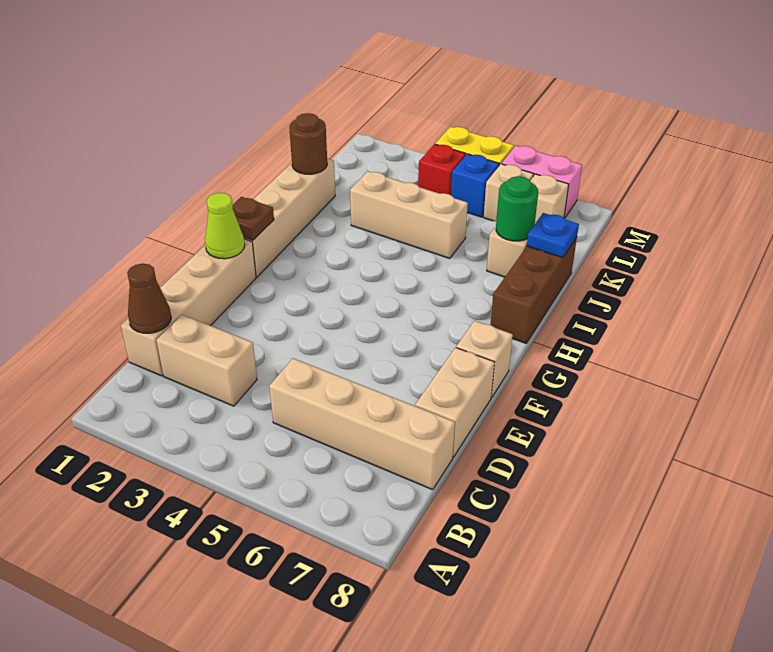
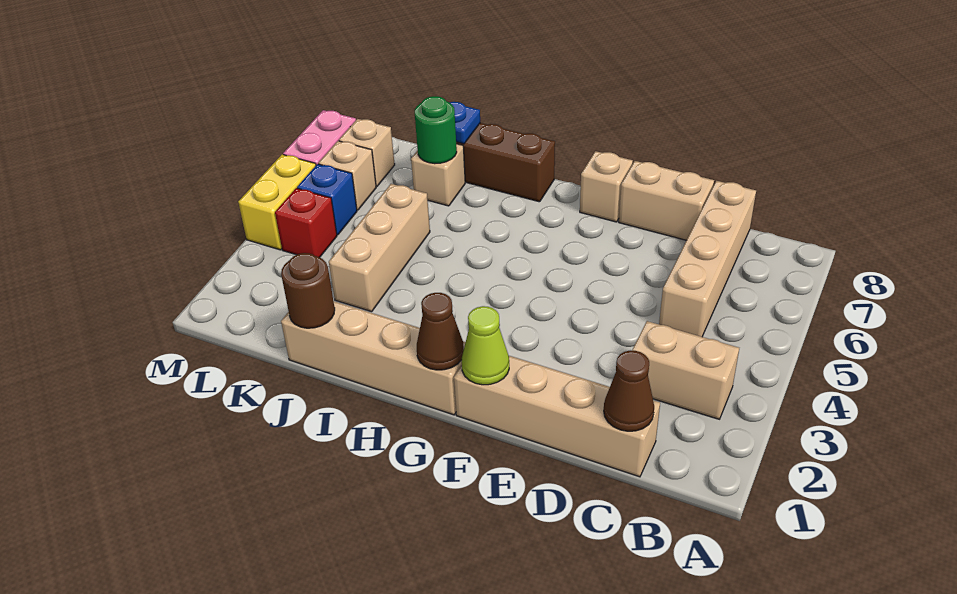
tan 1x2 brick [156,315,257,406] -> tan 1x2 brick turned to [632,321,739,419]
brown 1x1 plate [232,197,274,240] -> brown 1x1 cone [417,293,464,370]

